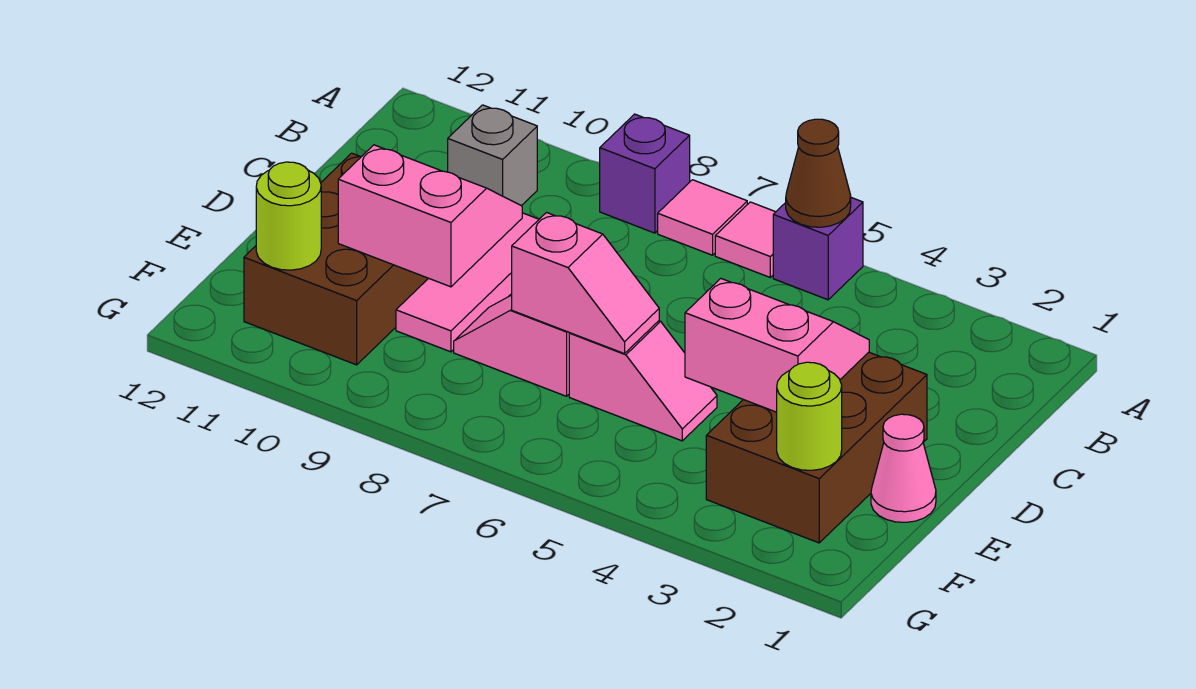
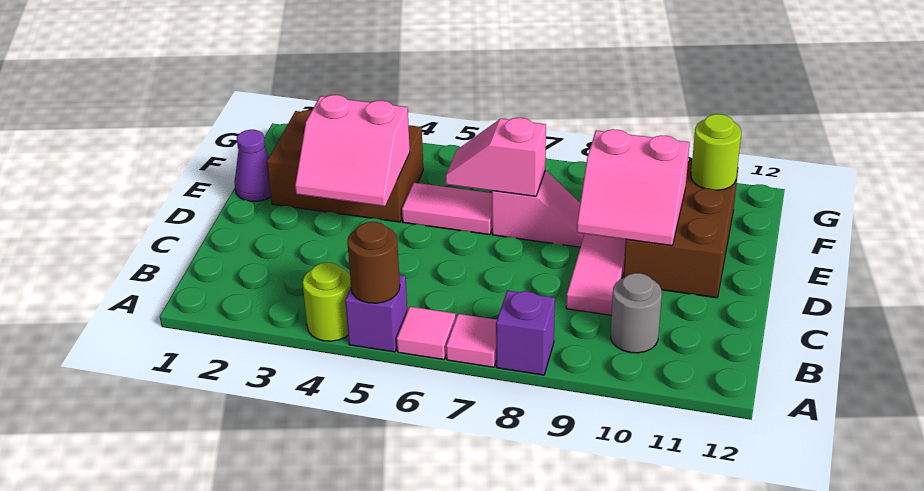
brown 1x1 cone [786,119,851,227] -> brown 1x1 round brick [347,222,400,303]
grey 1x1 brick [448,105,537,206] -> grey 1x1 round brick [611,273,662,353]
brown 2x3 brick [706,352,927,543] -> brown 2x3 brick turned to [267,110,423,222]
pink 1x1 cone [871,414,936,522] -> purple 1x1 cone [234,130,271,201]
pink 1x2 slope [569,321,717,441] -> pink 1x2 tile [402,183,492,235]
lime 1x1 round brick [777,362,842,470] -> lime 1x1 round brick moved to [303,263,351,341]

